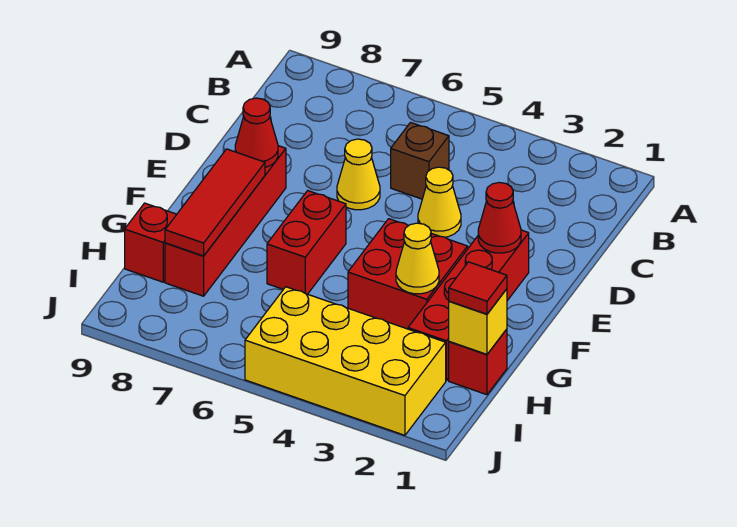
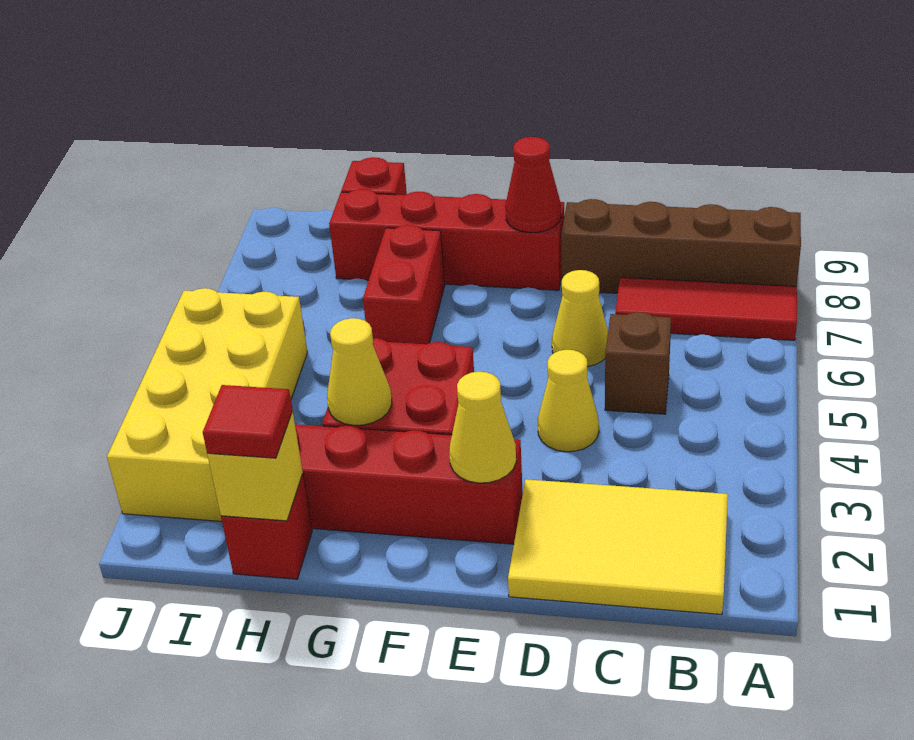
none -> brown 1x4 brick [561,199,801,293]
none -> yellow 2x3 tile [508,479,728,615]
red 1x1 cone [478,183,521,253] -> yellow 1x1 cone [449,372,516,483]
red 1x2 brick [267,191,346,294] -> red 1x2 brick turned to [363,225,445,344]
red 1x3 tile [165,149,265,256] -> red 1x3 tile moved to [615,277,797,340]

